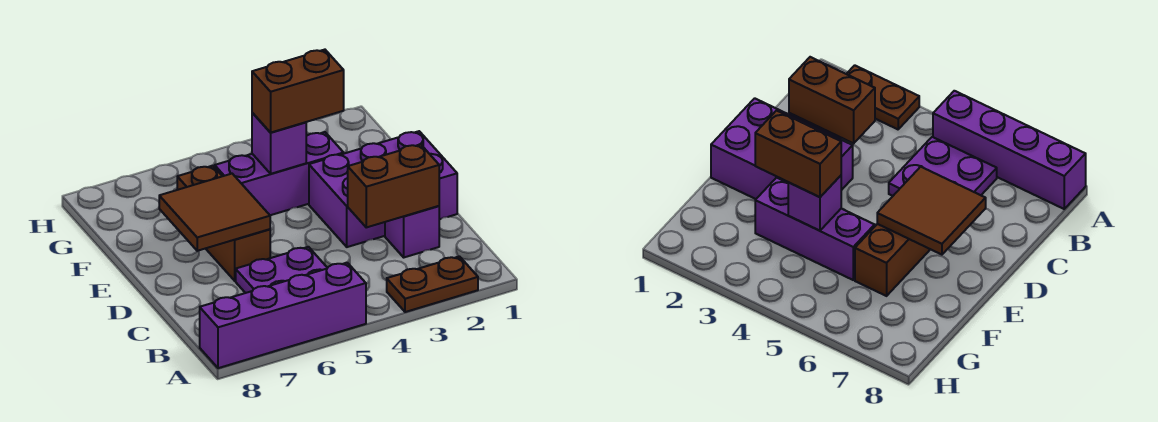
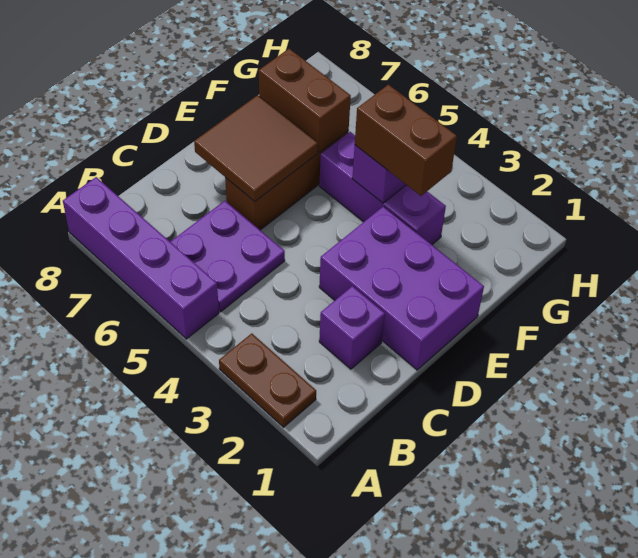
brown 1x2 brick [348,144,439,227] -> brown 1x2 brick moved to [259,49,351,152]

